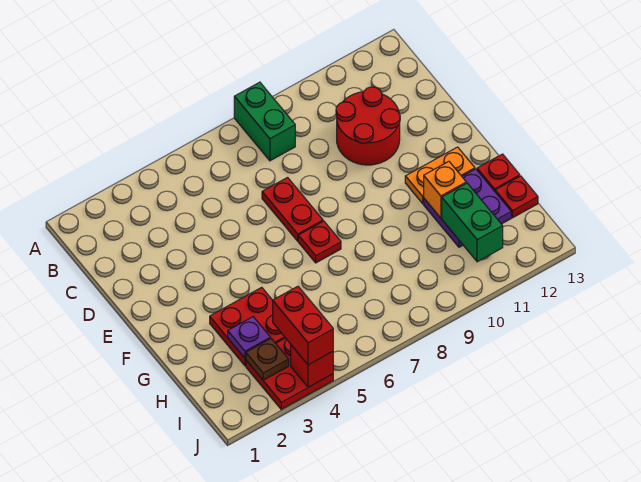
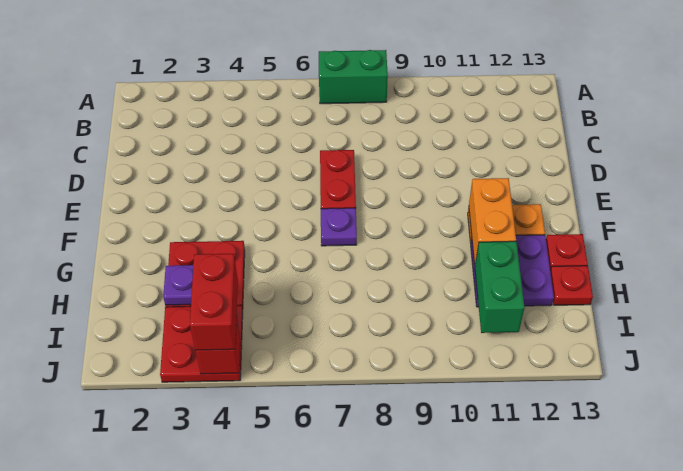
green 1x2 brick [234,82,295,161] -> green 1x2 brick turned to [319,50,388,104]
red 2x2 round brick [336,87,400,165] -> none
red 1x1 plate [298,221,341,263] -> purple 1x1 plate [321,208,357,246]
orange 1x1 brick [424,161,466,218] -> orange 1x2 brick [469,178,516,265]
brown 1x1 plate [246,339,289,380] -> none

